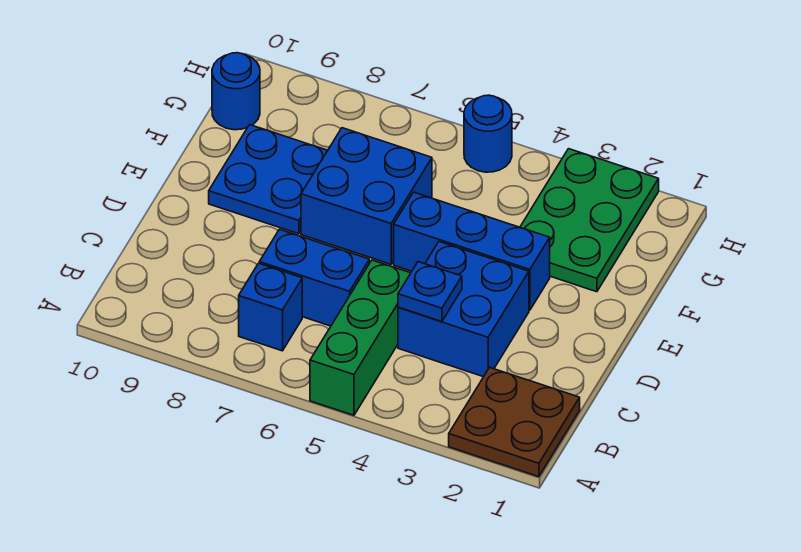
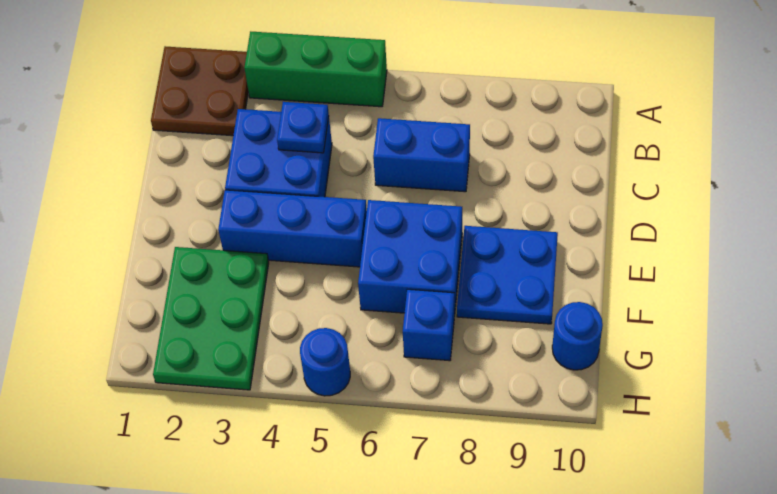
green 1x3 brick [310,260,410,415] -> green 1x3 brick turned to [244,31,387,107]
blue 1x1 brick [239,263,302,351] -> blue 1x1 brick moved to [403,289,454,361]

